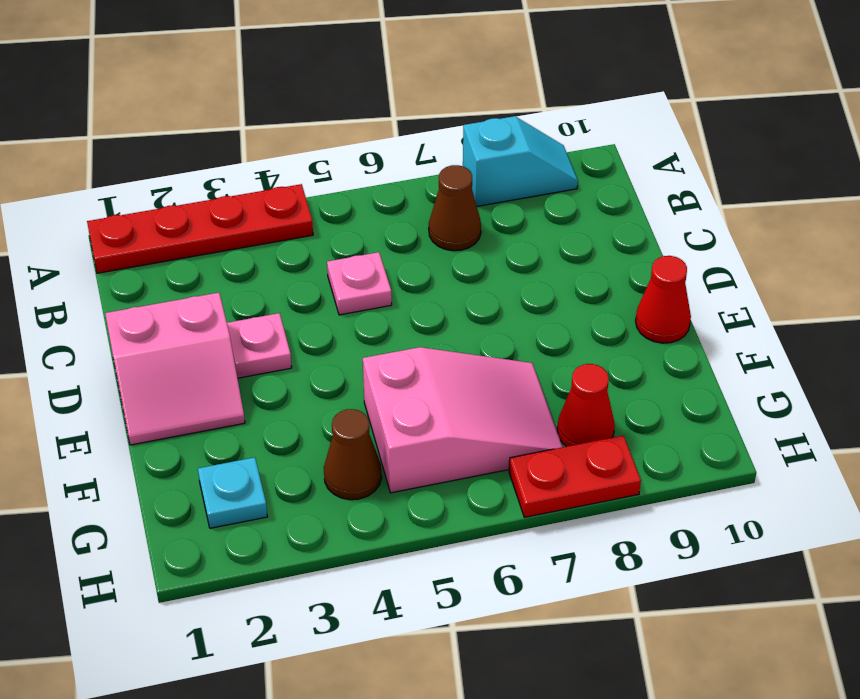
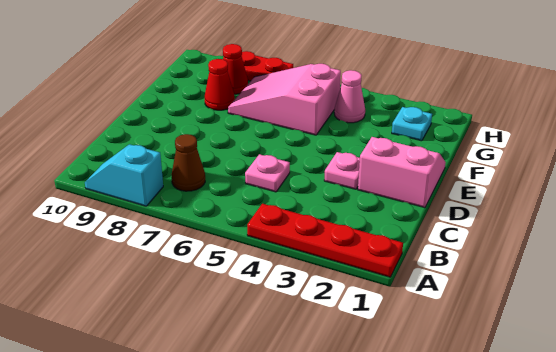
red 1x1 cone [636,256,691,343] -> red 1x1 cone moved to [205,59,235,110]
brown 1x1 cone [324,409,382,500] -> pink 1x1 cone [334,70,365,123]

